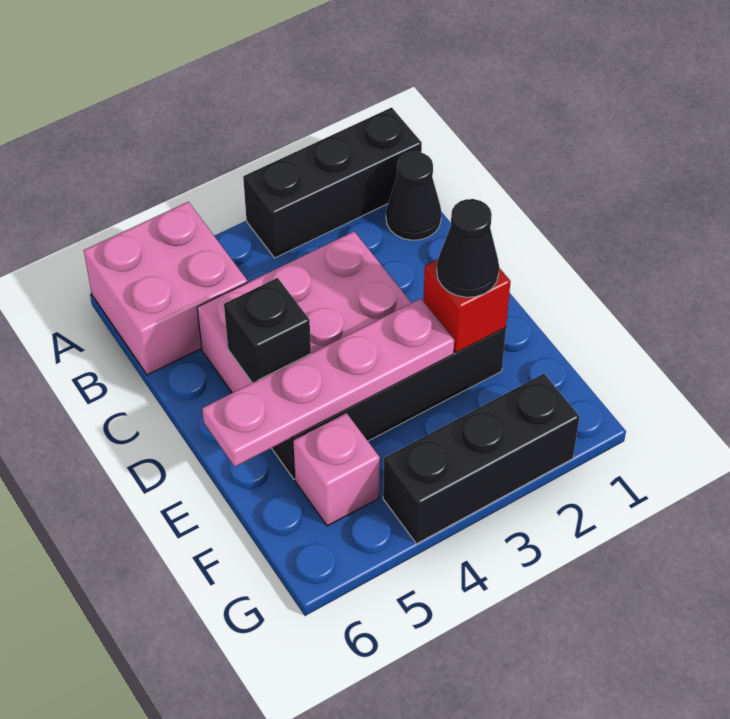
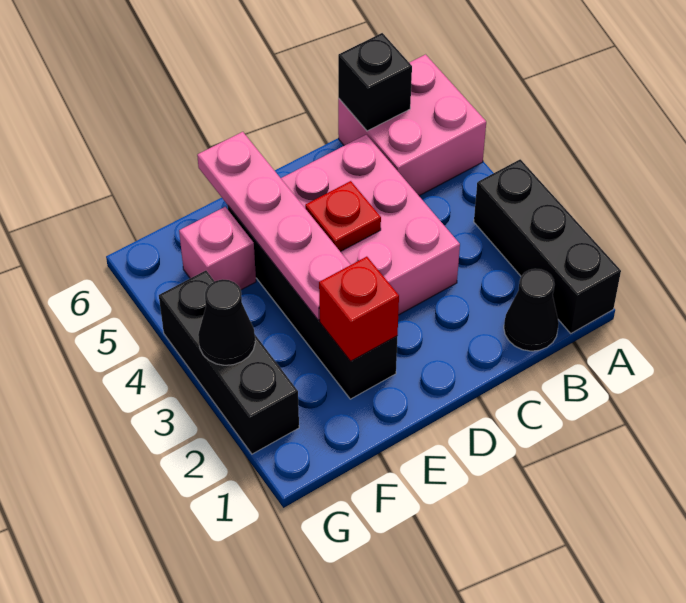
none -> red 1x1 plate [305,181,381,252]
black 1x1 brick [224,278,311,383] -> black 1x1 brick moved to [338,33,412,131]
black 1x1 cone [437,199,499,297] -> black 1x1 cone moved to [198,279,255,365]

